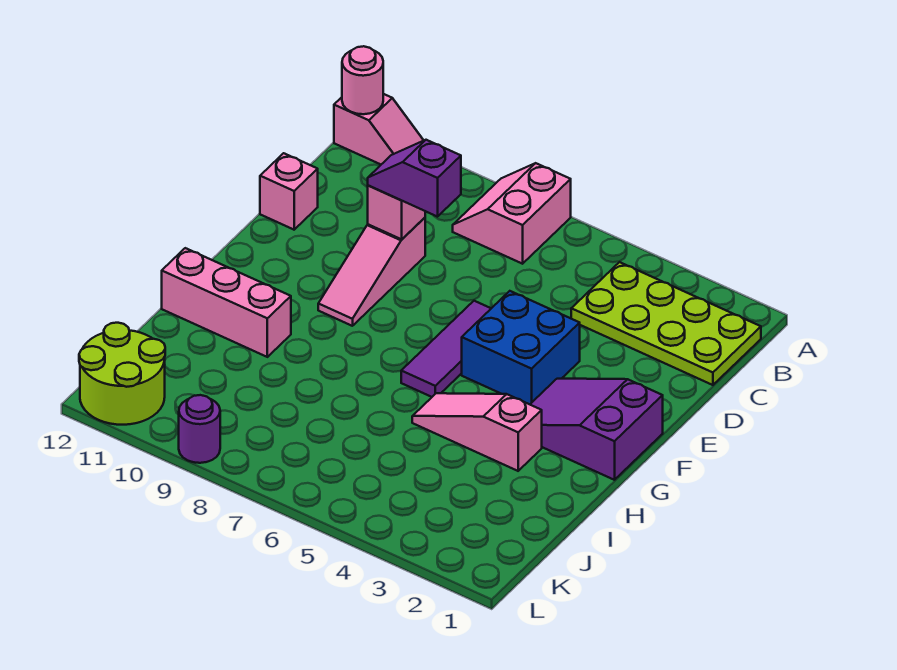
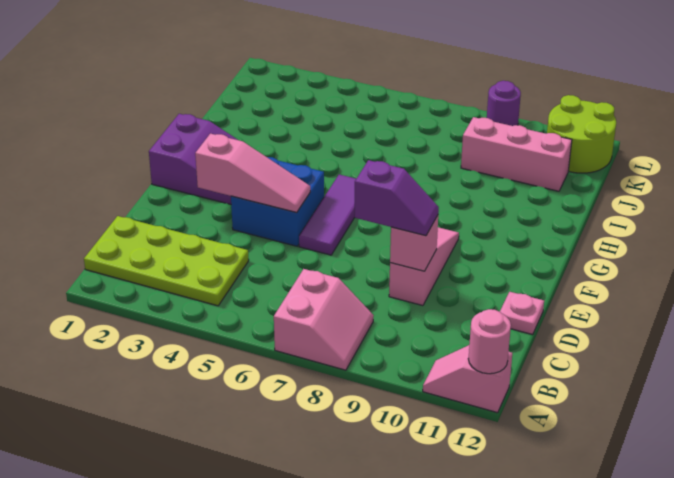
pink 1x1 brick [260,153,318,230] -> pink 1x1 plate [500,292,544,335]
pink 1x3 slope [412,393,542,471] -> pink 1x3 slope moved to [195,134,310,212]
pink 1x3 brick [162,248,291,357] -> pink 1x3 brick moved to [461,117,572,191]

